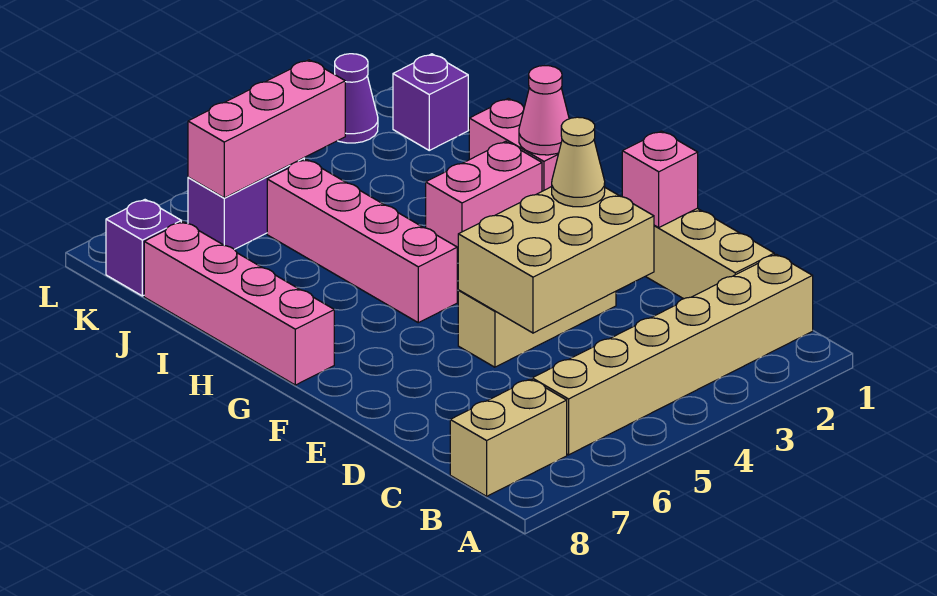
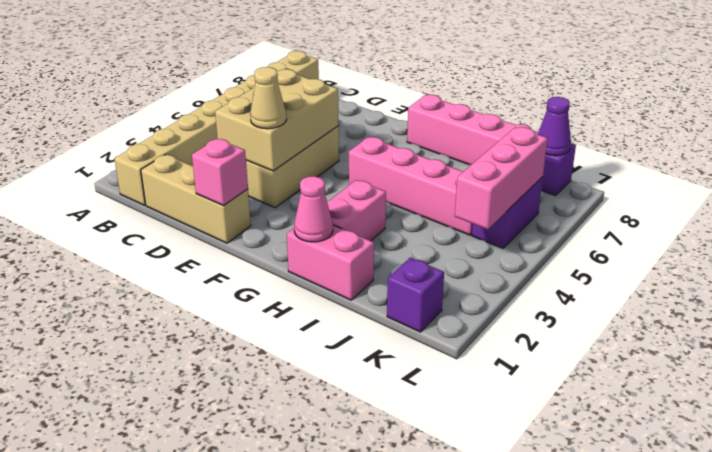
purple 1x1 cone [335,54,378,143] -> purple 1x1 cone moved to [538,97,571,156]

